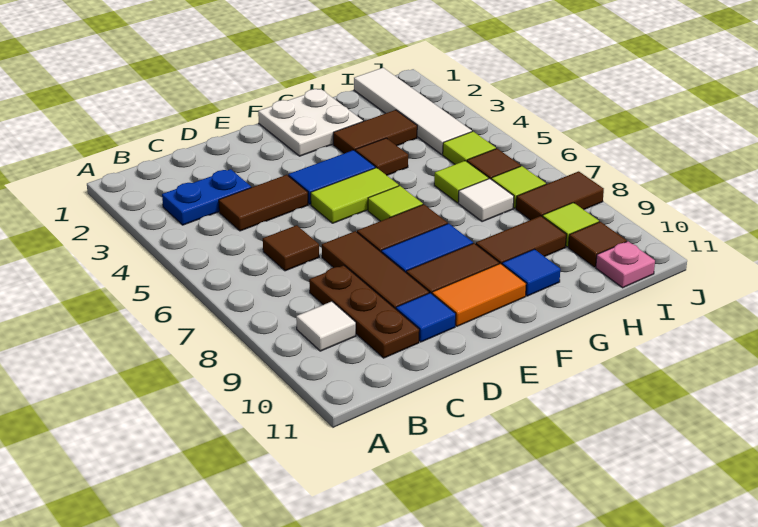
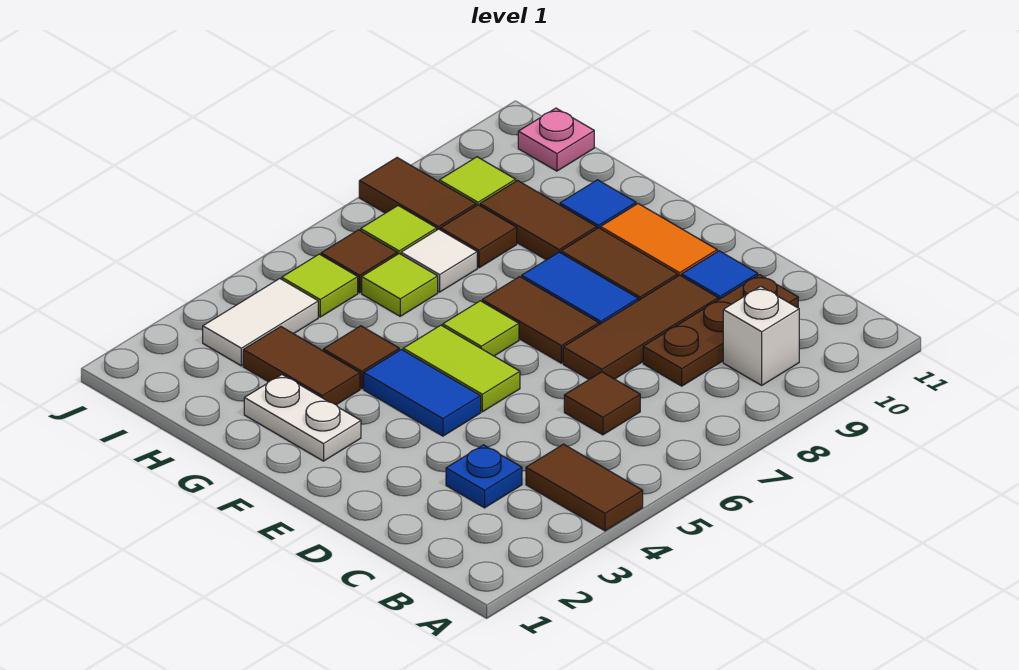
blue 1x2 plate [162,169,251,225] -> blue 1x1 plate [446,445,522,508]
white 1x1 tile [296,301,356,351] -> white 1x1 brick [723,286,799,385]
brown 1x2 tile [219,175,308,231] -> brown 1x2 tile moved to [526,444,643,531]
white 2x2 plate [258,89,363,156] -> white 1x2 plate [244,375,361,461]
white 1x4 tile [354,68,472,154] -> white 1x2 tile [203,279,318,366]
brown 1x1 tile [568,222,627,267] -> brown 1x1 tile moved to [441,205,517,268]

